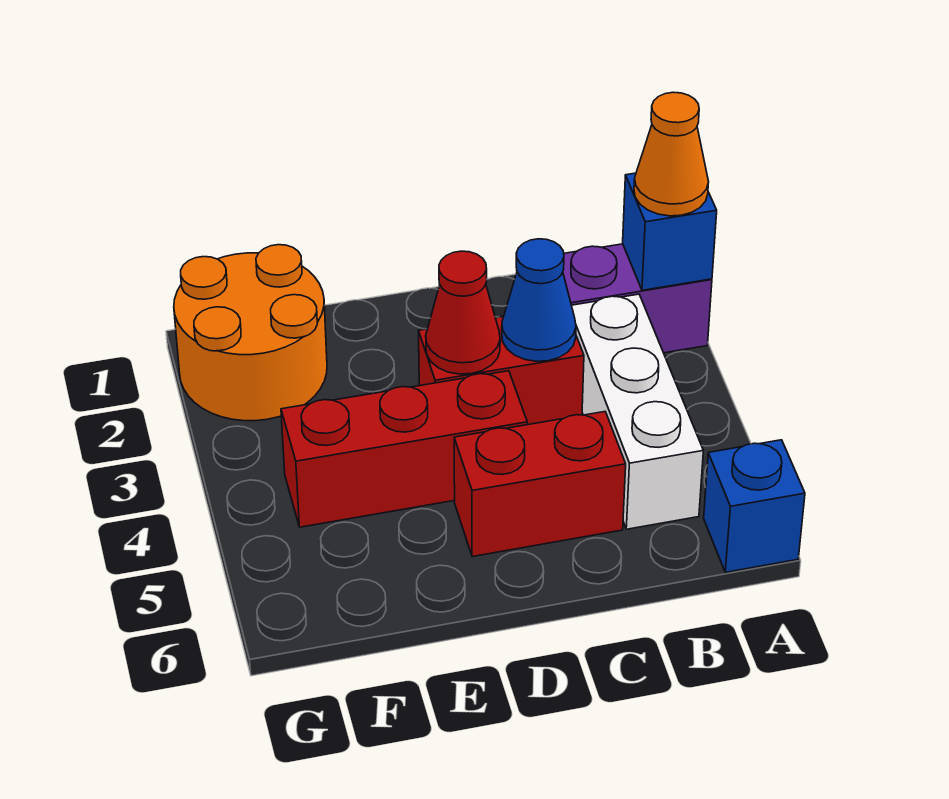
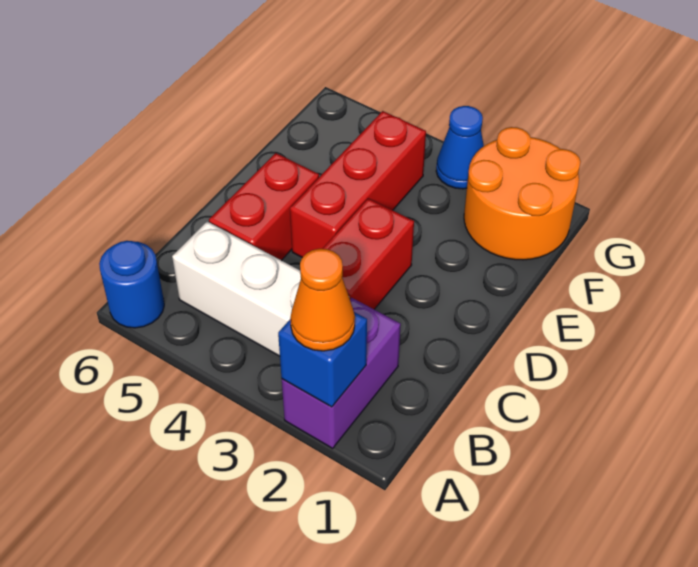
blue 1x1 brick [704,440,805,572] -> blue 1x1 round brick [99,241,164,328]
blue 1x1 cone [502,239,576,361] -> blue 1x1 cone moved to [436,106,484,189]
red 1x1 cone [426,251,500,374] -> none

